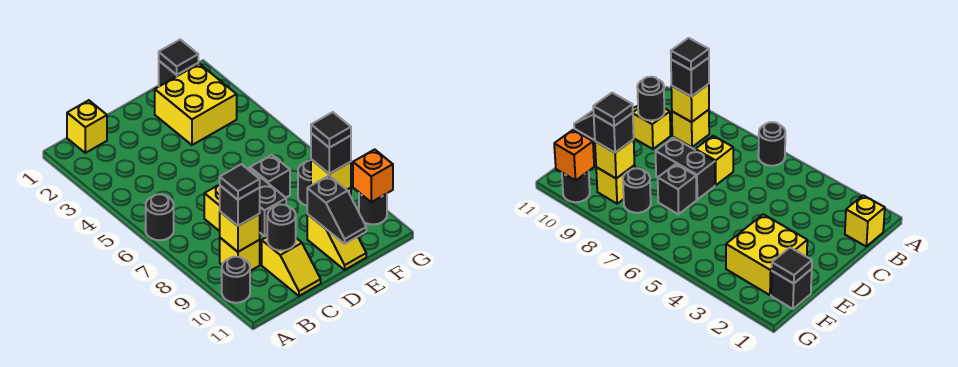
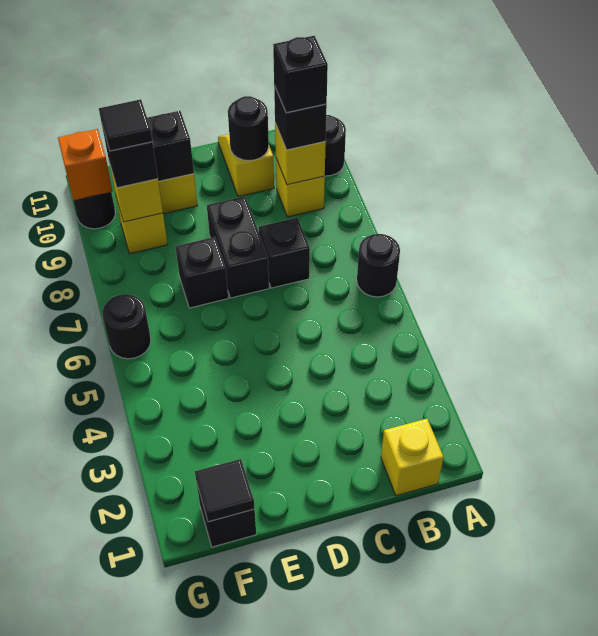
black 1x1 tile [220,164,260,200] -> black 1x1 brick [273,36,328,113]
yellow 1x1 brick [204,185,220,231] -> black 1x1 brick [259,218,310,288]
yellow 2x2 brick [155,64,237,145] -> none
black 1x1 round brick [298,160,311,205] -> black 1x1 round brick moved to [102,294,151,359]

